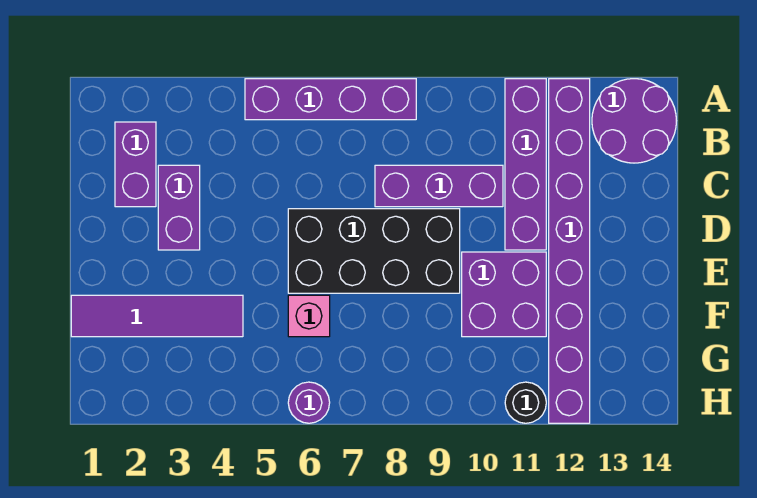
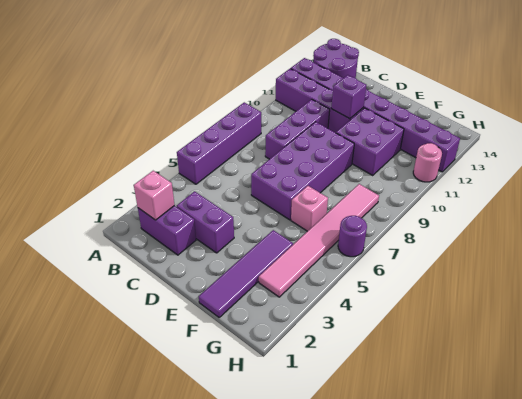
none -> pink 1x1 brick [134,171,174,220]
black 2x4 brick [288,209,460,293] -> purple 2x4 brick [251,122,354,220]
none -> purple 1x1 brick [331,75,366,119]
none -> pink 1x6 tile [259,184,379,297]
black 1x1 round brick [505,382,546,423] -> pink 1x1 round brick [413,143,442,182]

